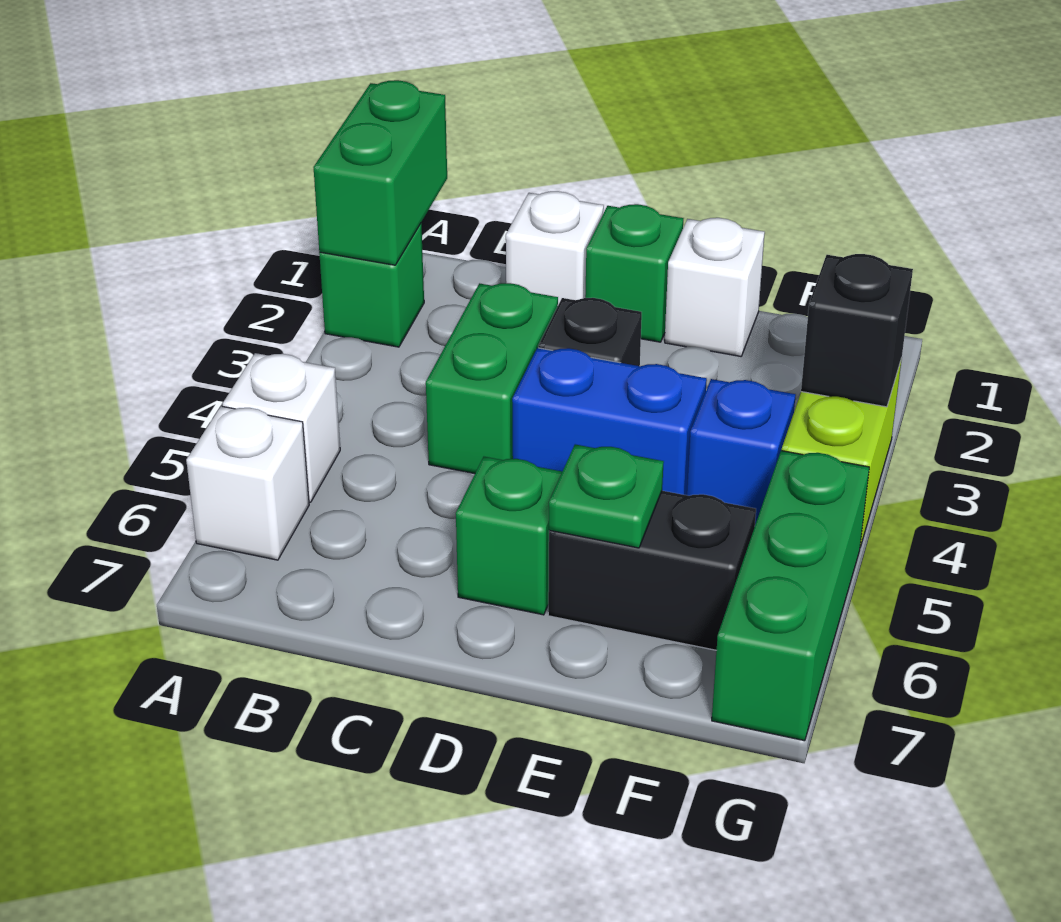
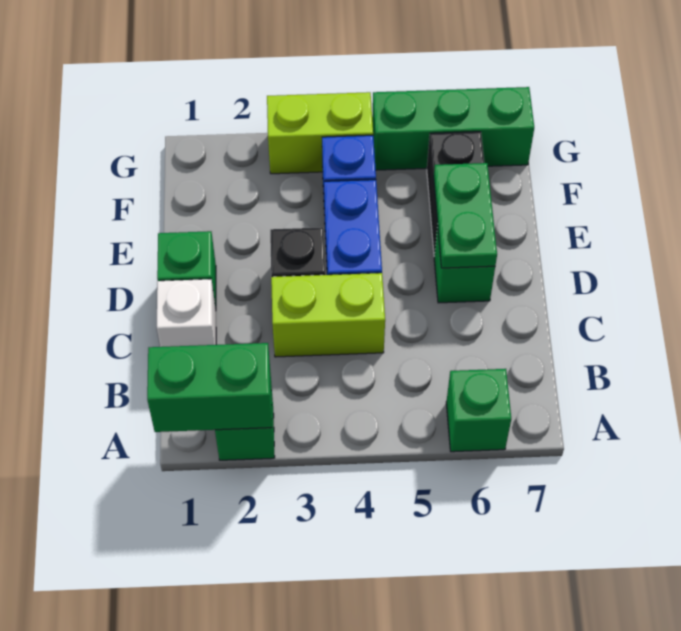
white 1x1 brick [223,353,340,502] -> none
white 1x1 brick [186,406,309,560] -> green 1x1 brick [446,369,511,452]
green 1x2 brick [426,283,558,474] -> lime 1x2 brick [271,273,385,357]
white 1x1 brick [665,218,765,356] -> none
green 1x1 plate [549,444,664,548] -> green 1x2 plate [434,163,497,268]
black 1x1 brick [801,254,913,407] -> none

